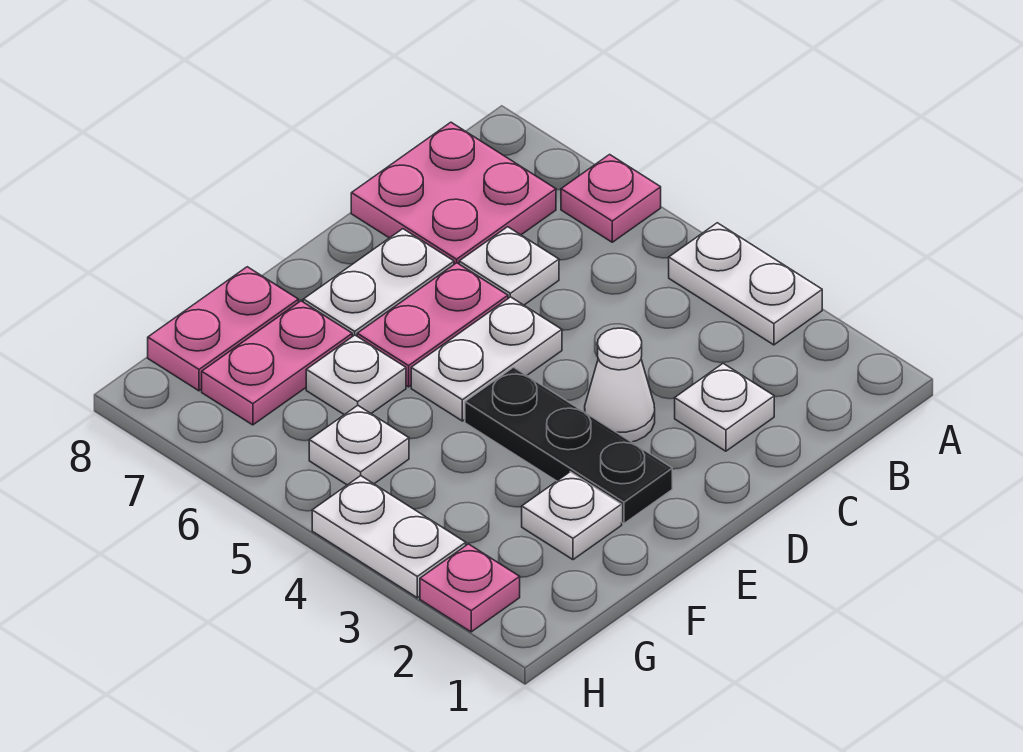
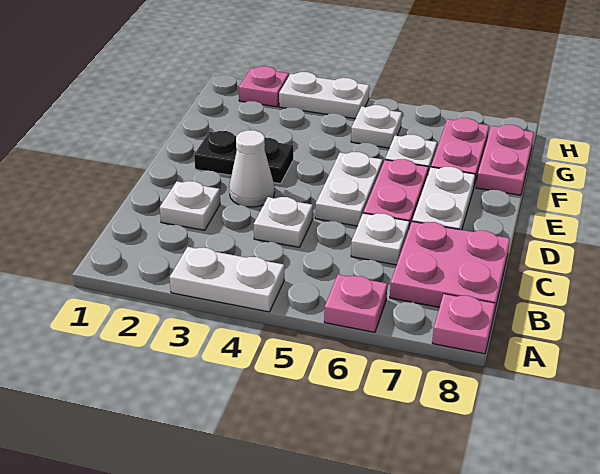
none -> pink 1x1 plate [432,294,495,354]
black 1x3 plate [465,367,672,523] -> black 1x2 plate [194,131,293,184]
white 1x1 plate [522,472,622,560] -> white 1x1 plate moved to [254,197,313,247]

